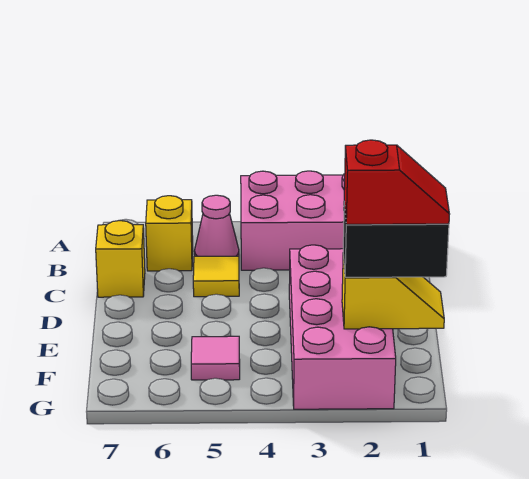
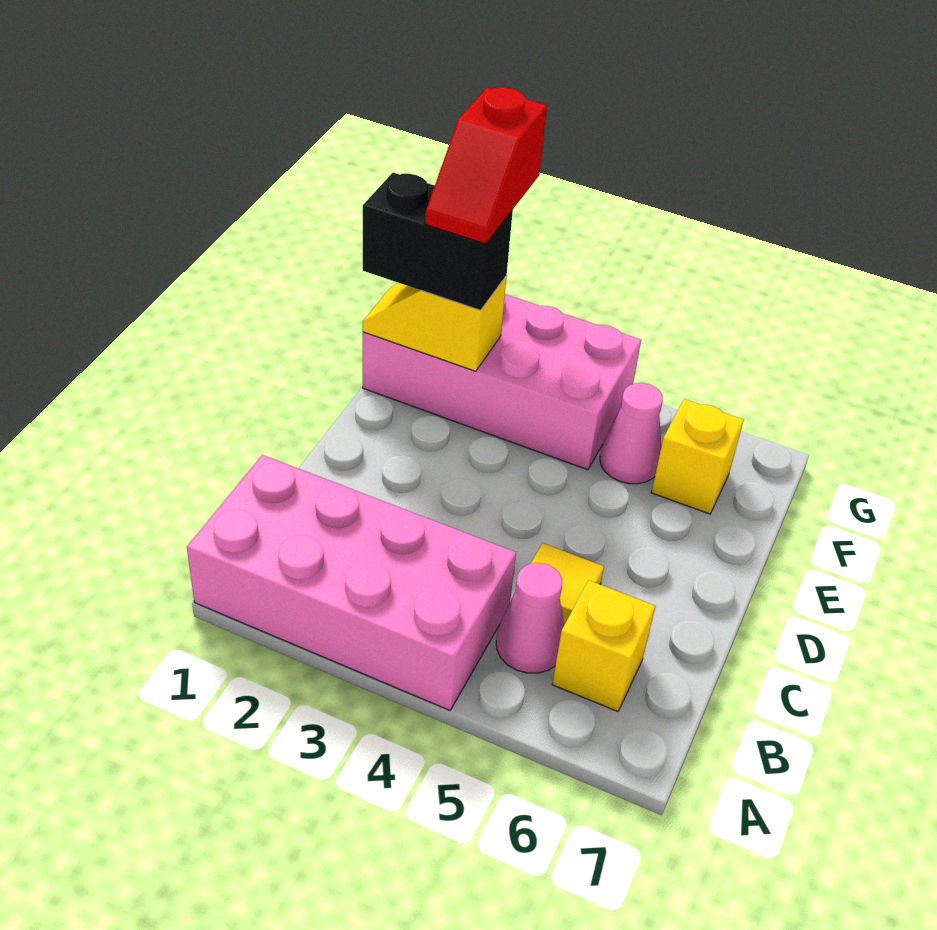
yellow 1x1 brick [96,221,145,297] -> yellow 1x1 brick moved to [651,399,744,514]
pink 2x4 brick [289,245,396,409] -> pink 2x4 brick turned to [363,294,641,470]
red 1x2 slope [344,140,450,224] -> red 1x2 slope turned to [425,87,547,244]
pink 1x1 tile [191,336,240,380] -> pink 1x1 cone [600,383,663,484]

